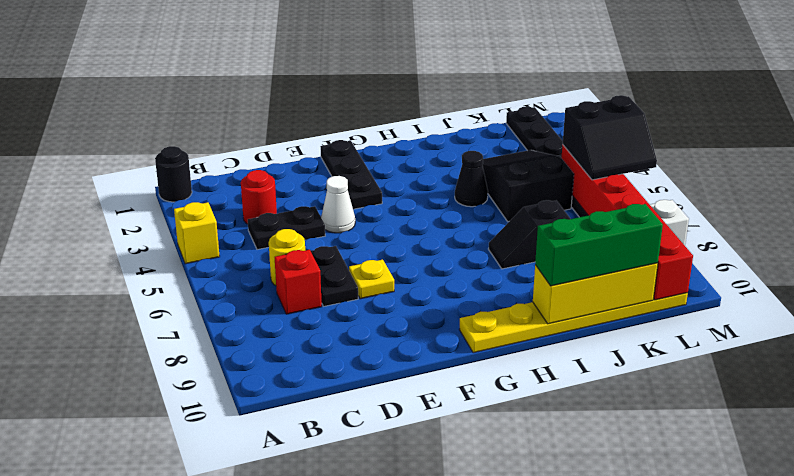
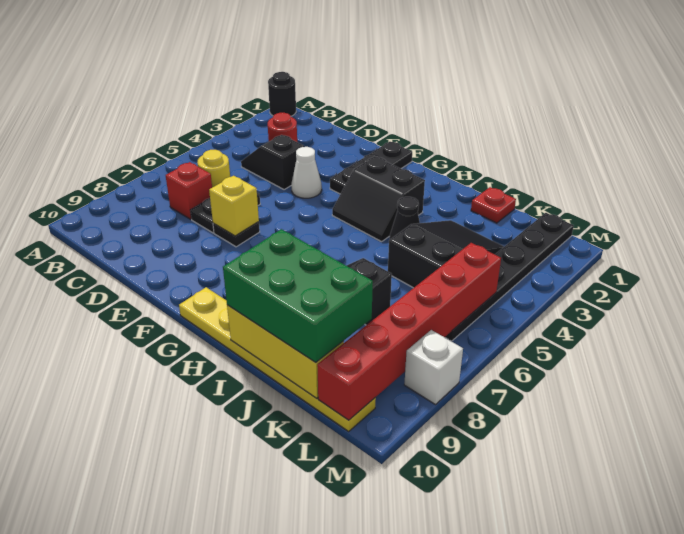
yellow 1x1 brick [174,202,220,264] -> yellow 1x1 brick moved to [209,176,259,236]
black 1x2 plate [248,206,325,250] -> black 1x2 slope [241,135,304,190]
yellow 1x1 plate [349,260,394,299] -> black 1x1 plate [213,222,260,247]
green 1x3 brick [535,204,663,286] -> green 2x3 brick [223,229,373,362]
none -> red 1x1 plate [471,187,516,223]
black 2x2 slope [563,95,657,180] -> black 2x2 slope moved to [332,156,425,242]

